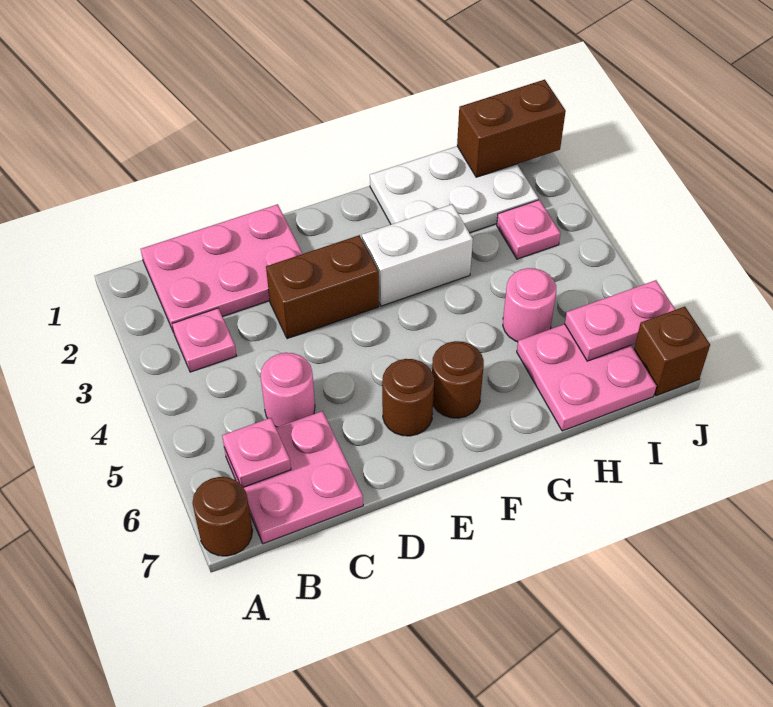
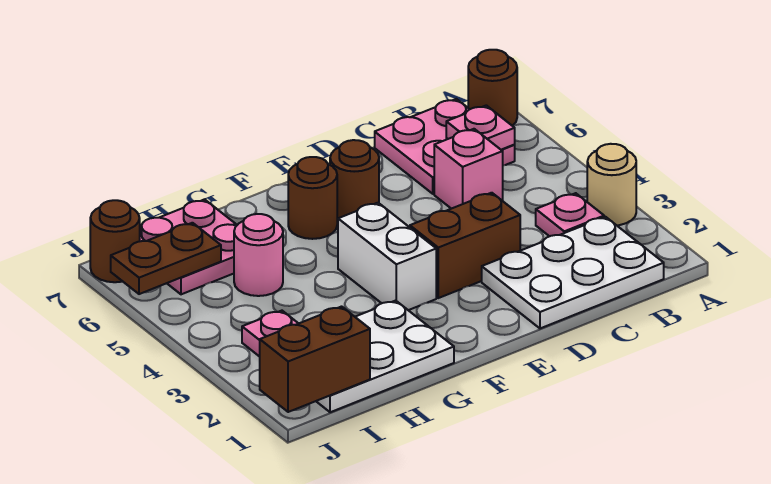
none -> tan 1x1 round brick [587,144,636,225]
pink 2x3 plate [141,204,302,333] -> white 2x3 plate [482,217,664,328]
pink 1x1 round brick [261,353,315,427] -> pink 1x1 brick [434,129,503,209]
white 1x2 brick [362,204,473,306] -> white 1x2 brick turned to [338,203,436,310]
pink 1x2 plate [565,280,676,361] -> brown 1x2 plate [111,223,221,294]
brown 1x1 brick [634,307,710,396] -> brown 1x1 round brick [90,200,140,282]

